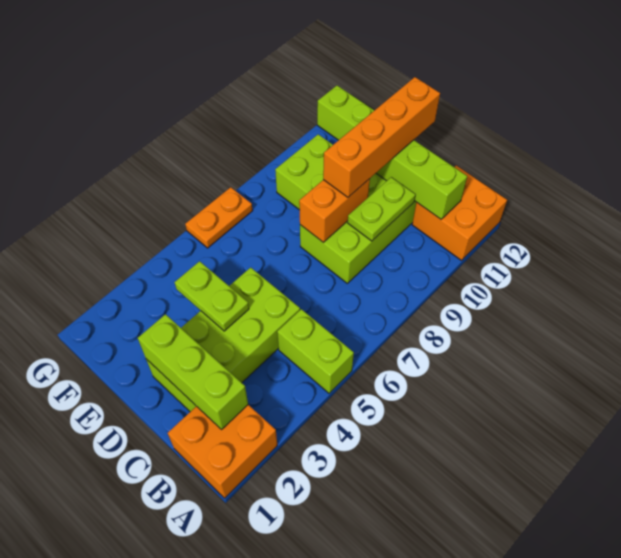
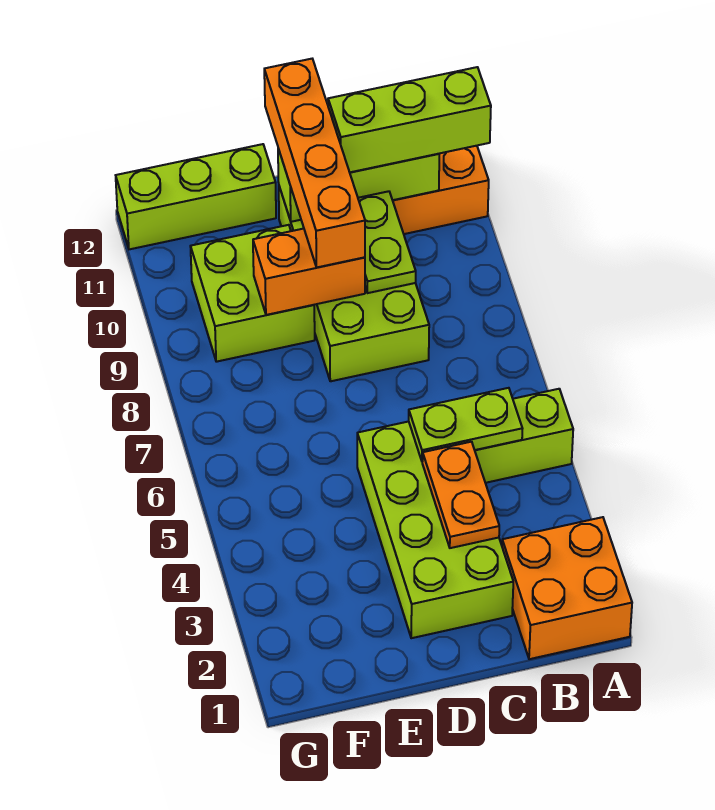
lime 1x3 brick [138,314,248,429] -> lime 1x3 brick moved to [328,67,491,172]
lime 1x2 plate [175,261,249,331] -> lime 1x2 plate moved to [409,388,523,462]
orange 1x2 brick [299,179,370,242] -> orange 1x2 brick turned to [253,229,365,315]
orange 1x2 plate [185,187,253,248] -> orange 1x2 plate moved to [422,442,499,548]

